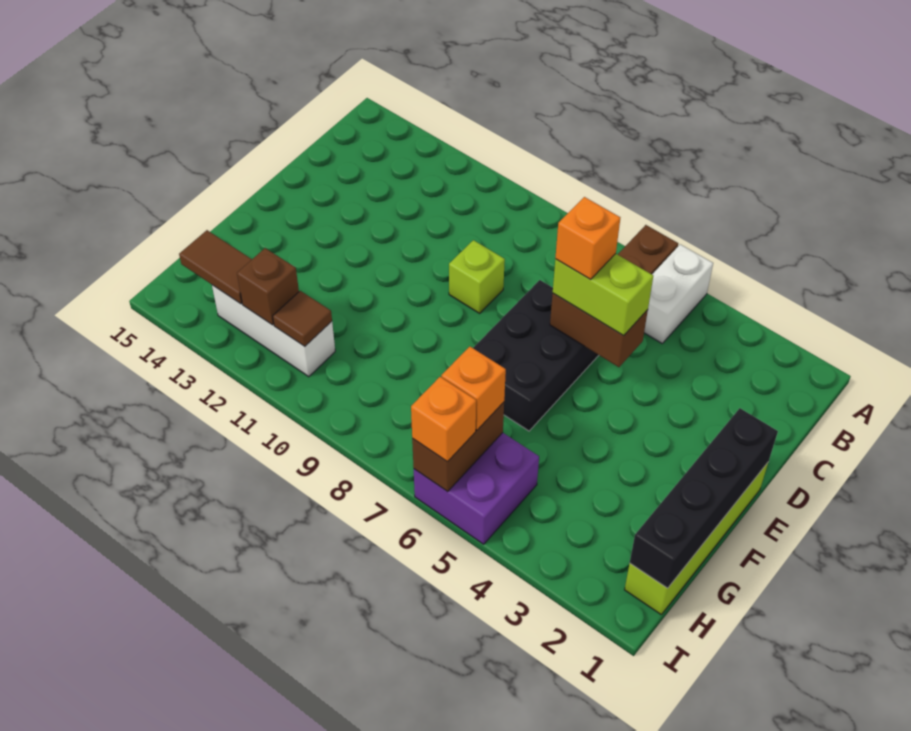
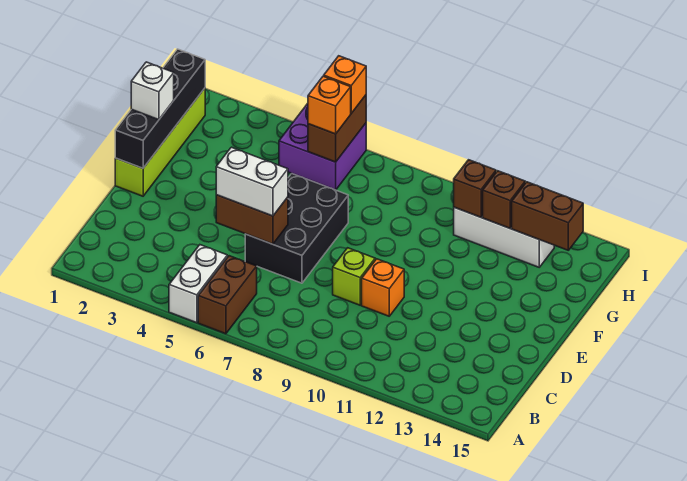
lime 1x2 brick [553,254,653,336] -> white 1x2 brick [216,147,288,216]
orange 1x1 brick [555,197,620,279] -> orange 1x1 brick moved to [362,259,404,316]
none -> white 1x1 brick [131,62,174,120]
brown 1x1 tile [273,291,332,346] -> brown 1x1 brick [454,160,496,217]
brown 1x2 tile [179,230,252,304] -> brown 1x2 brick [512,182,583,250]

